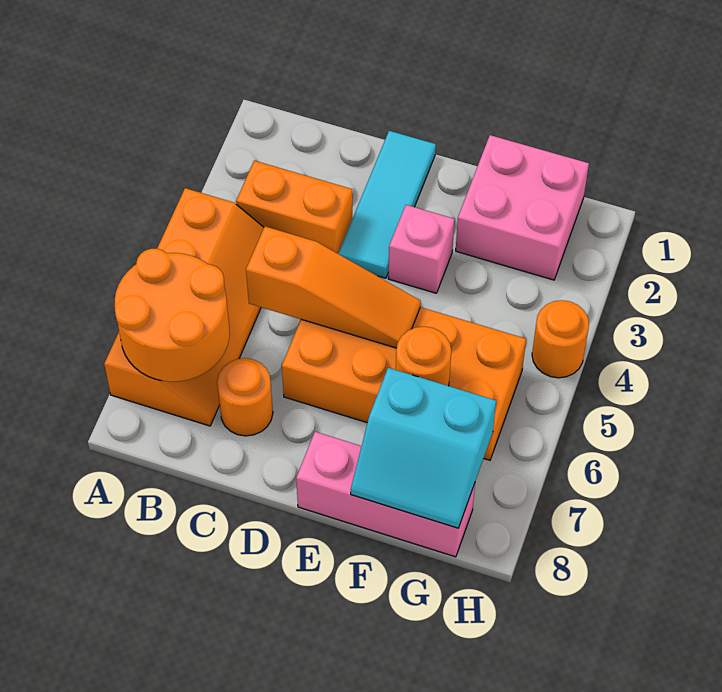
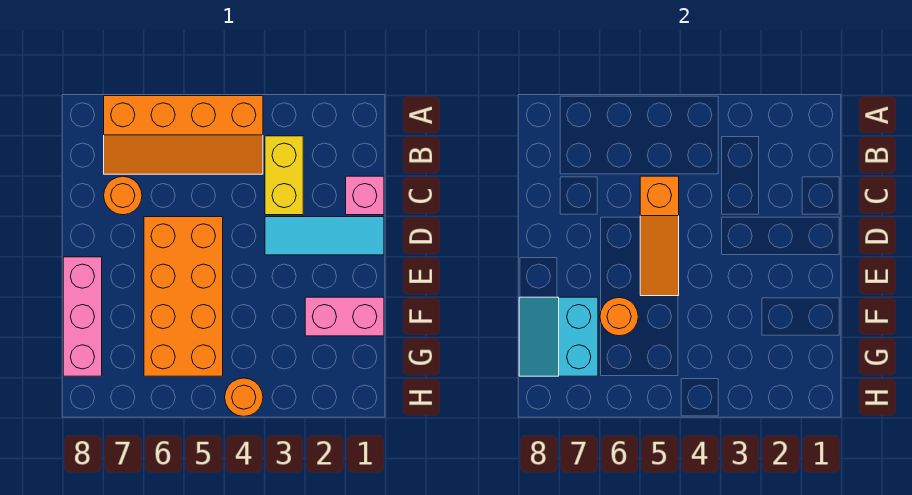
orange 2x2 round brick [115,249,230,382] -> none
orange 1x2 brick [236,161,353,254] -> yellow 1x2 brick [265,136,303,215]
pink 1x1 brick [389,205,455,293] -> pink 1x1 brick moved to [346,176,384,215]
pink 2x2 brick [456,135,589,280] -> pink 1x2 brick [305,297,384,336]

